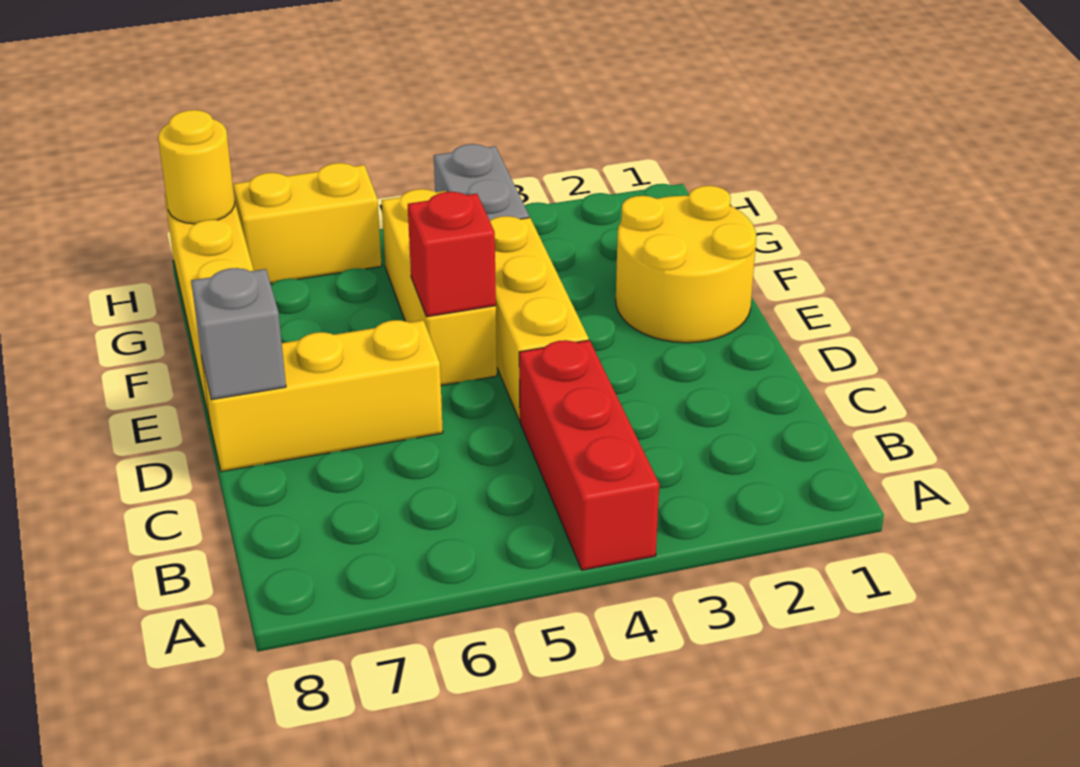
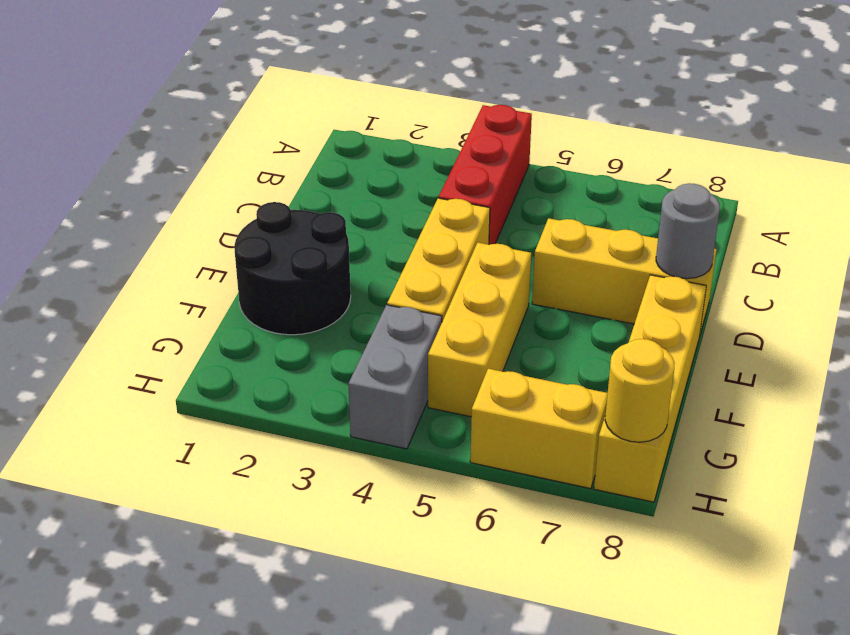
grey 1x1 brick [191,268,286,400] -> grey 1x1 round brick [656,183,720,279]
yellow 2x2 round brick [616,186,756,343] -> black 2x2 round brick [234,202,351,335]
red 1x1 brick [408,192,496,317] -> none

